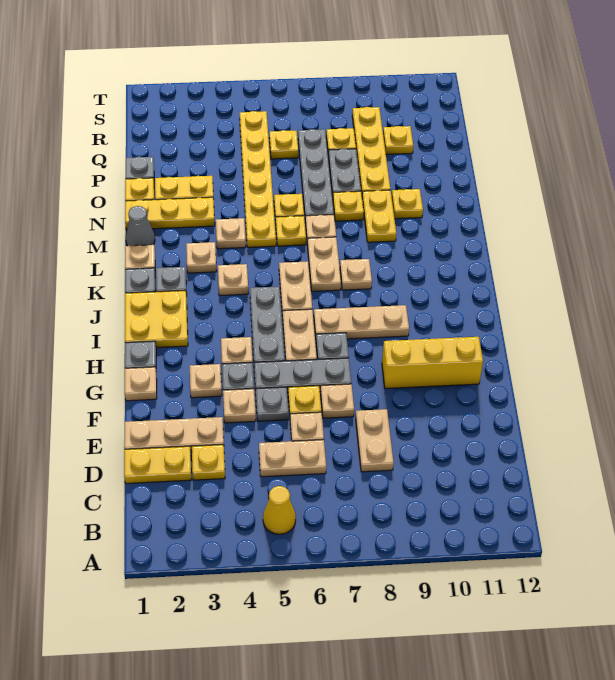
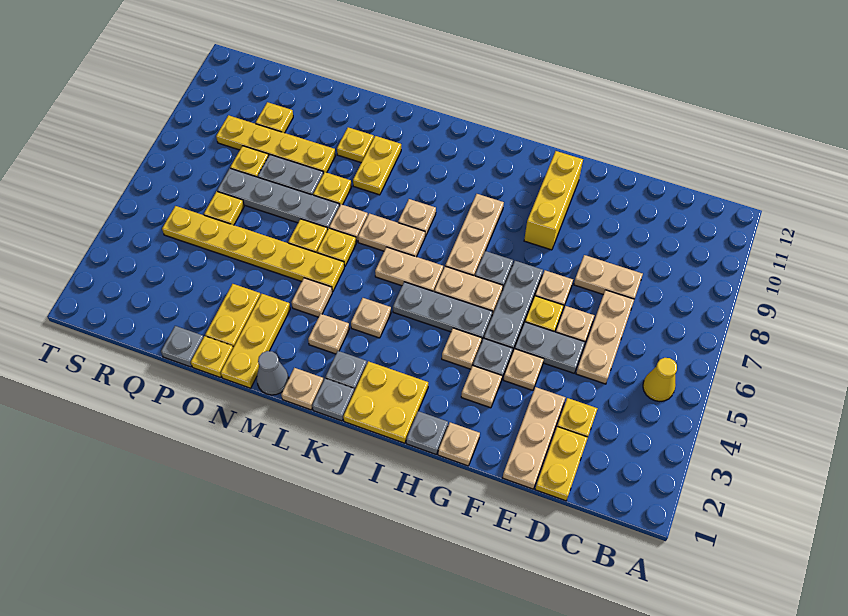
tan 1x2 plate [259,440,326,477] -> tan 1x3 plate [576,290,634,384]
grey 1x1 plate [256,387,289,421] -> grey 1x2 plate [515,322,585,373]
yellow 1x2 plate [362,190,396,242] -> yellow 1x2 plate turned to [353,136,401,195]

